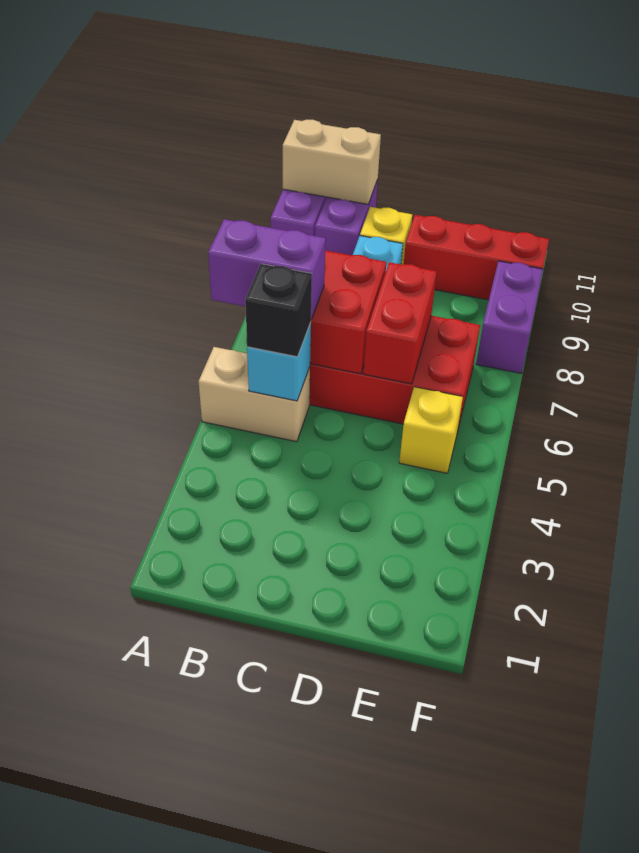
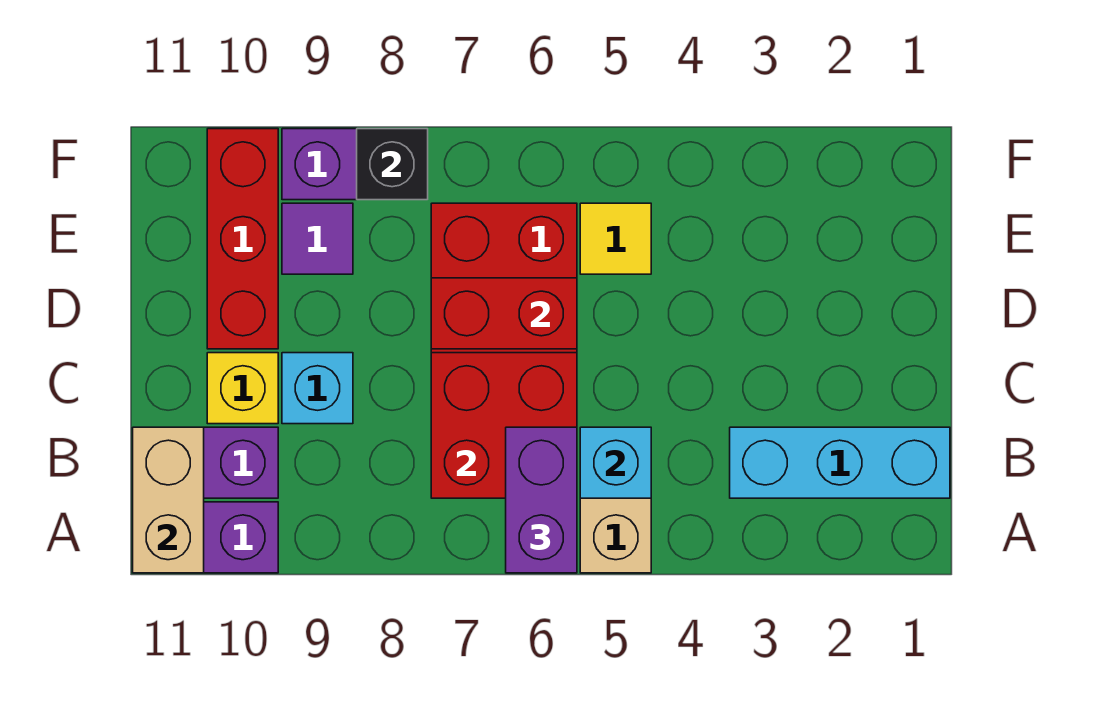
none -> cyan 1x3 brick [730,427,950,498]
black 1x1 brick [245,264,312,357] -> black 1x1 brick moved to [357,129,428,200]
yellow 1x1 brick [399,387,463,473] -> yellow 1x1 tile [580,203,651,274]
none -> purple 1x1 tile [282,203,353,274]

